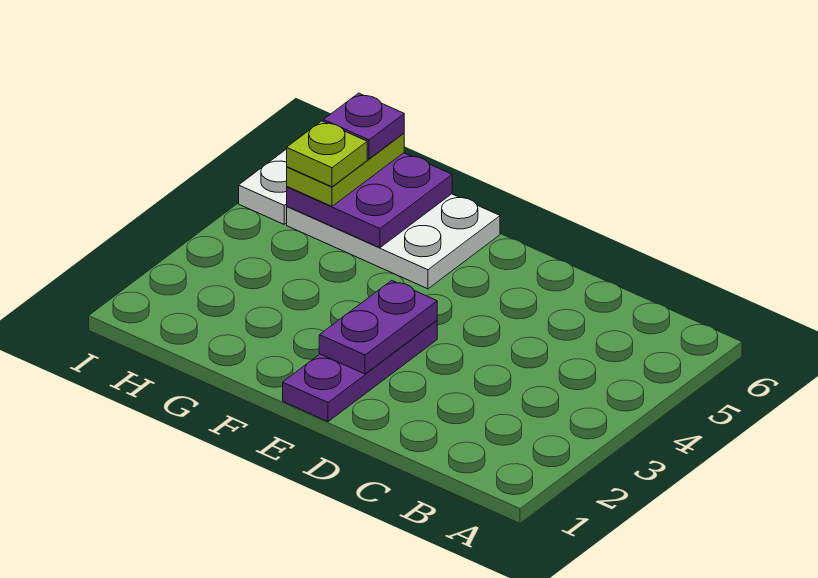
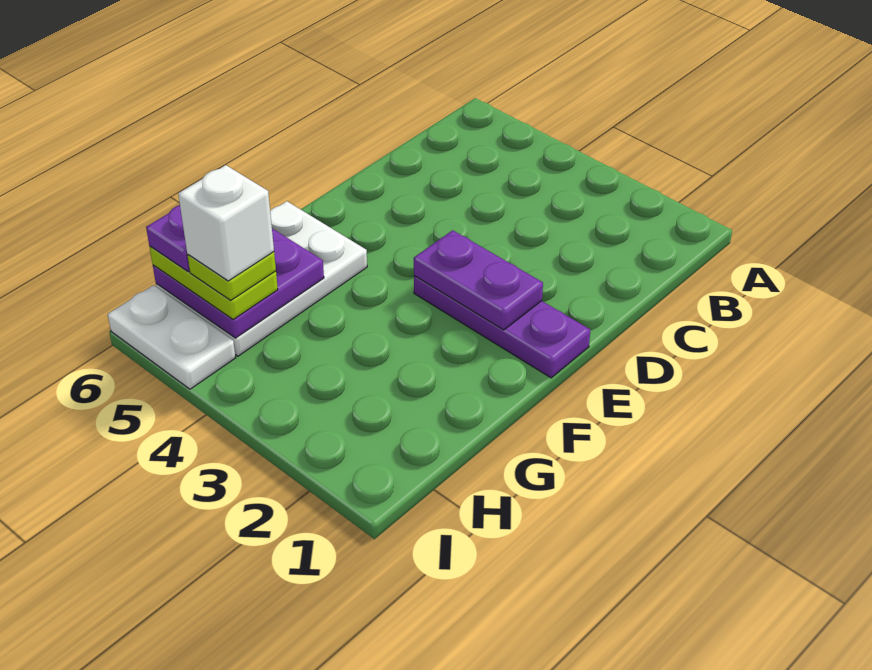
none -> white 1x1 brick [178,165,274,281]

